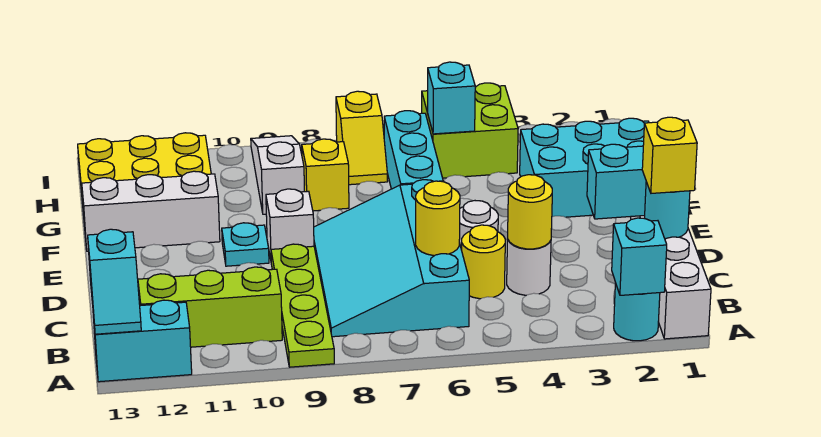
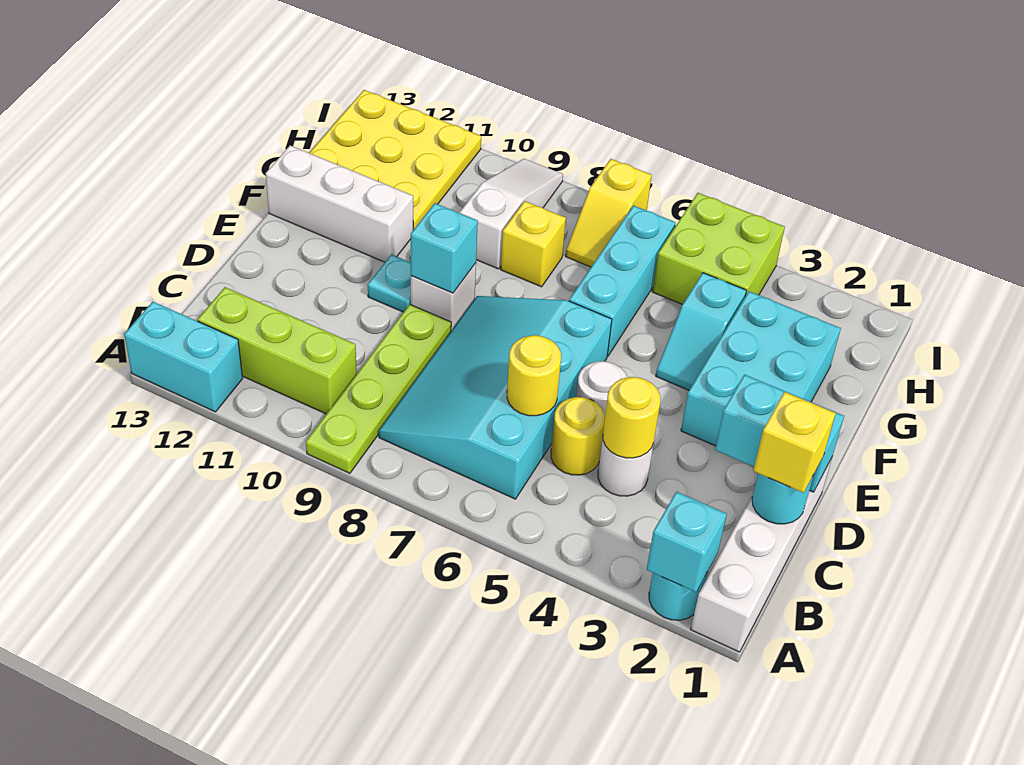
cyan 1x2 slope [88,229,141,334] -> cyan 1x2 slope moved to [656,273,747,390]
cyan 2x3 brick [520,118,649,217] -> cyan 2x3 brick turned to [681,291,841,446]
cyan 1x1 brick [428,62,475,134] -> cyan 1x1 brick moved to [411,203,478,293]

